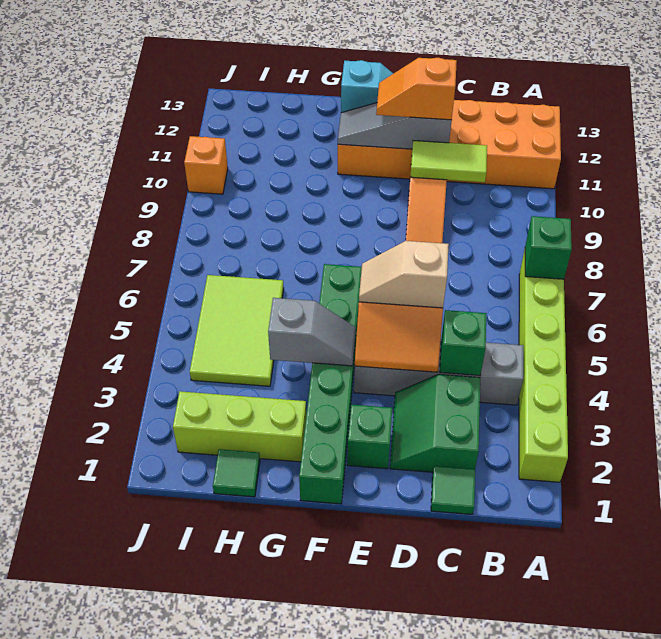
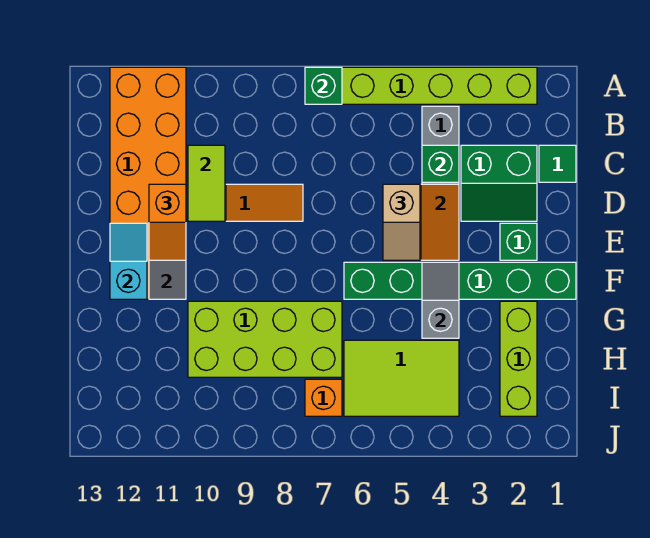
none -> lime 2x4 brick [188,301,342,377]
green 1x1 tile [213,449,260,497] -> none
orange 1x1 brick [184,136,228,194] -> orange 1x1 brick moved to [305,379,342,416]

